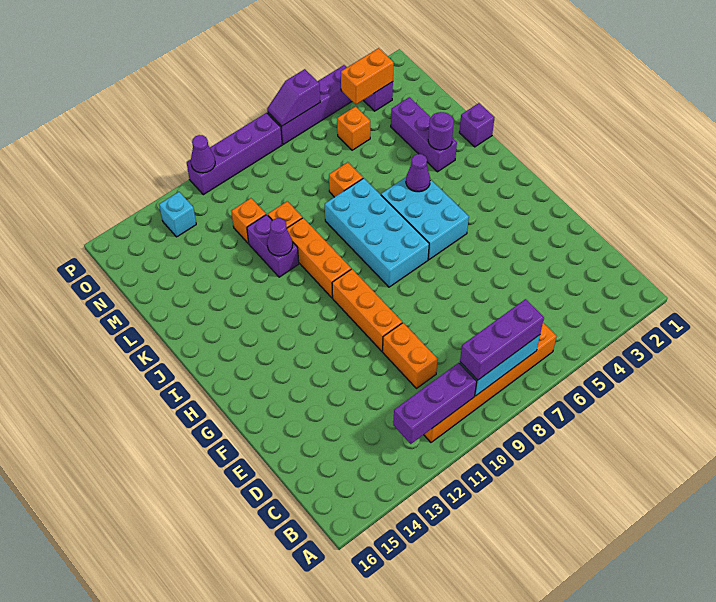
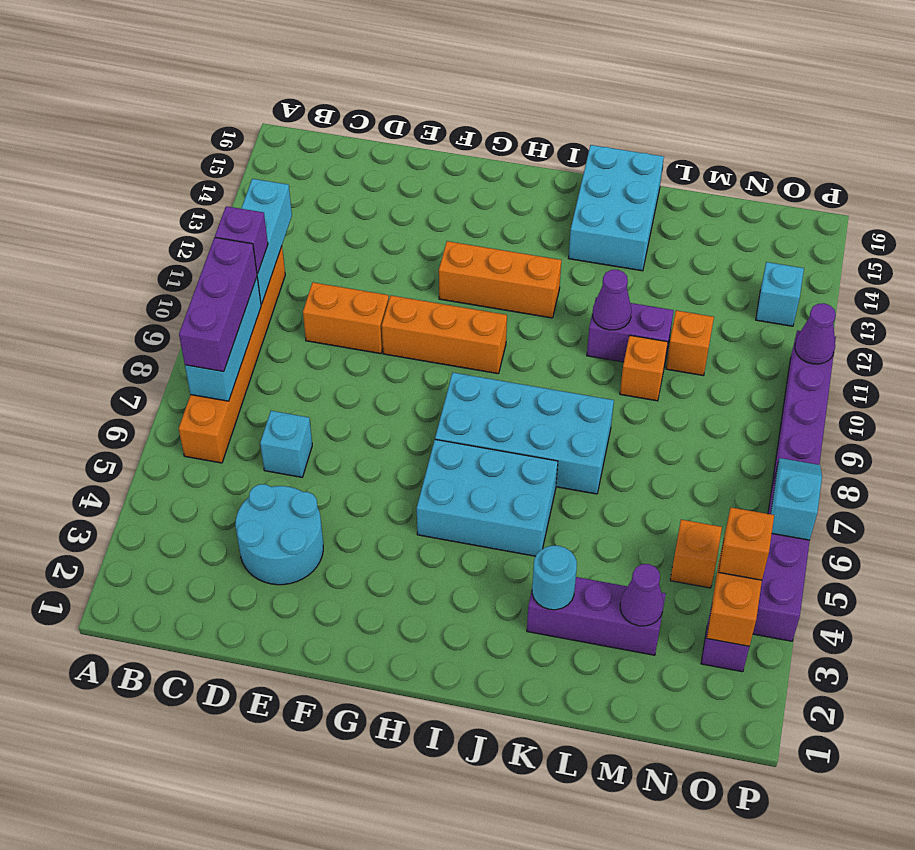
purple 1x3 brick [393,363,477,444] -> cyan 1x3 brick [241,179,292,304]
none -> cyan 2x2 round brick [235,484,323,585]
none -> cyan 1x1 brick [260,411,312,477]
orange 1x3 brick [287,218,351,298] -> orange 1x3 brick moved to [439,241,561,318]
purple 1x1 cone [406,154,430,192] -> purple 1x1 cone moved to [620,564,663,626]
none -> cyan 2x3 brick [569,145,664,271]
purple 1x1 brick [459,103,494,147] -> purple 1x1 brick moved to [215,206,268,274]
purple 1x1 round brick [428,112,454,150] -> cyan 1x1 round brick [532,546,577,610]
orange 1x1 brick [329,162,363,197] -> orange 1x1 brick moved to [719,507,774,580]
purple 1x2 slope [267,69,320,126] -> cyan 1x2 slope [771,458,822,540]

